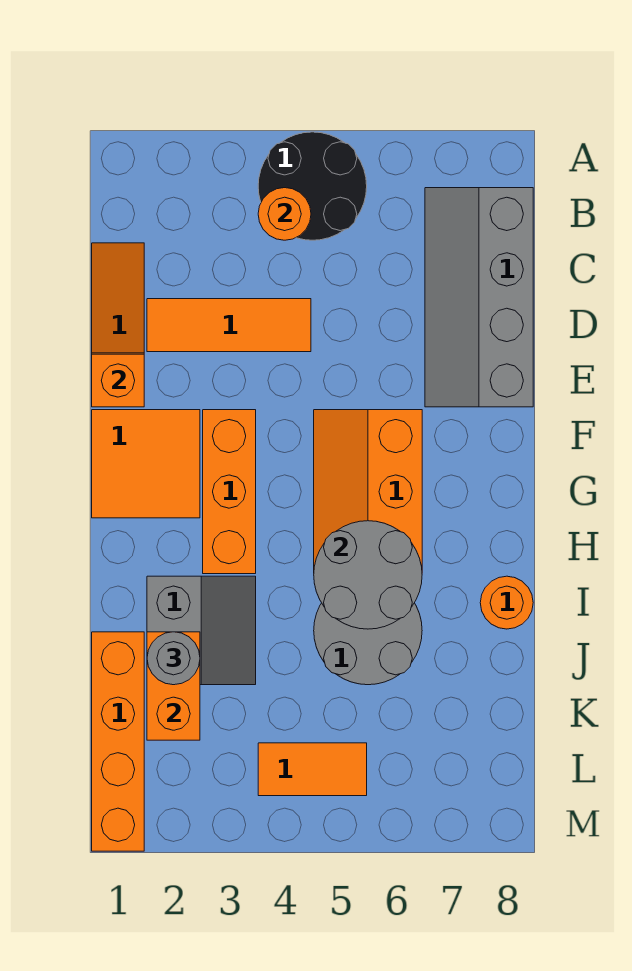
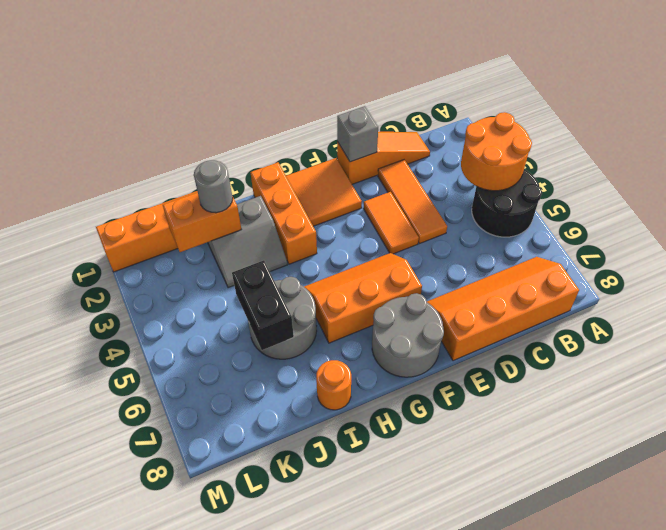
orange 1x1 round brick [258,188,311,240] -> orange 2x2 round brick [461,112,532,191]
grey 2x4 slope [425,188,533,407] -> orange 2x4 slope [427,257,579,361]
orange 1x1 brick [92,354,144,407] -> grey 1x1 brick [337,106,378,162]
orange 1x3 brick [203,410,256,574] -> orange 1x3 brick turned to [250,162,317,264]
grey 2x2 round brick [314,521,422,629] -> grey 2x2 round brick moved to [372,293,444,377]
none -> black 1x2 brick [232,260,294,350]
orange 1x2 tile [258,743,367,796] -> orange 1x2 tile moved to [363,192,419,254]

